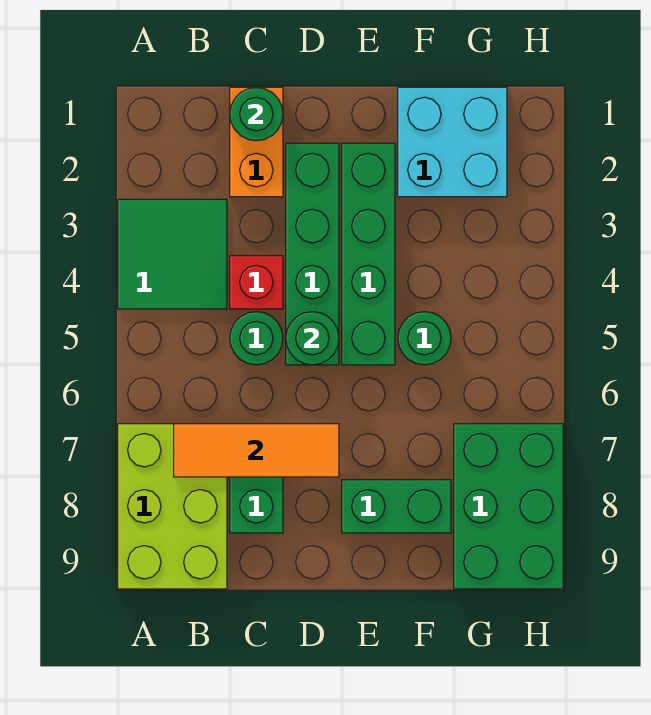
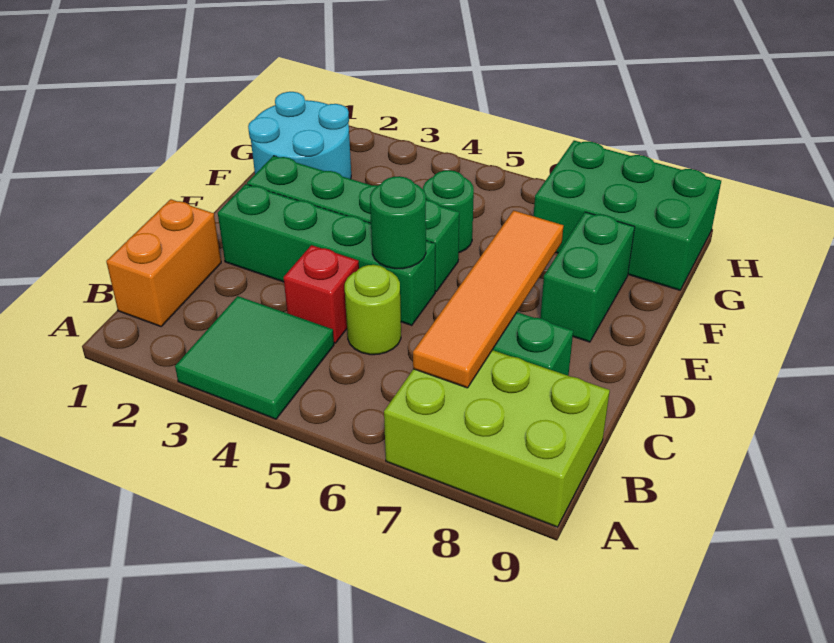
orange 1x3 tile [174,424,339,477] -> orange 1x4 tile [413,210,563,388]
orange 1x2 brick [230,87,283,197] -> orange 1x2 brick turned to [106,199,221,327]
green 1x1 round brick [230,87,283,141] -> none
green 1x1 round brick [230,312,283,365] -> lime 1x1 round brick [345,265,401,355]
cyan 2x2 brick [398,87,507,197] -> cyan 2x2 round brick [248,92,351,179]

